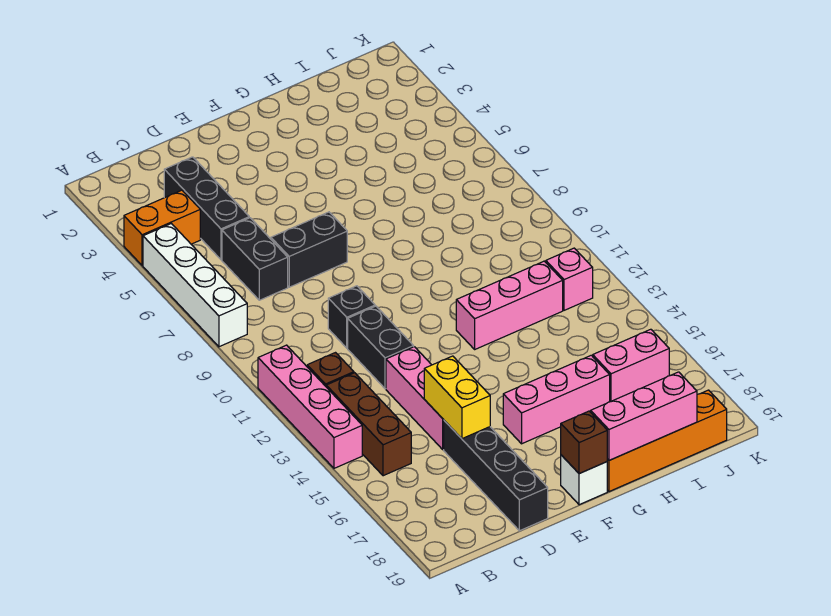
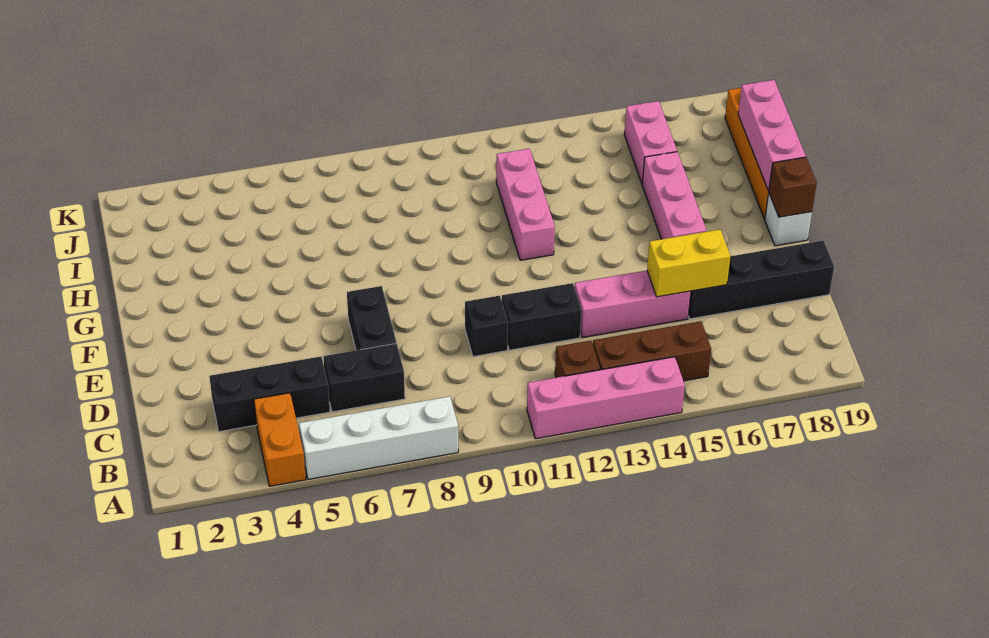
pink 1x1 brick [546,248,593,310] -> none

